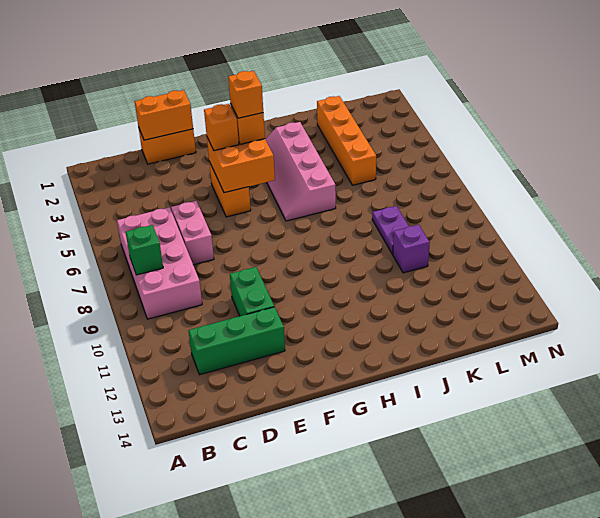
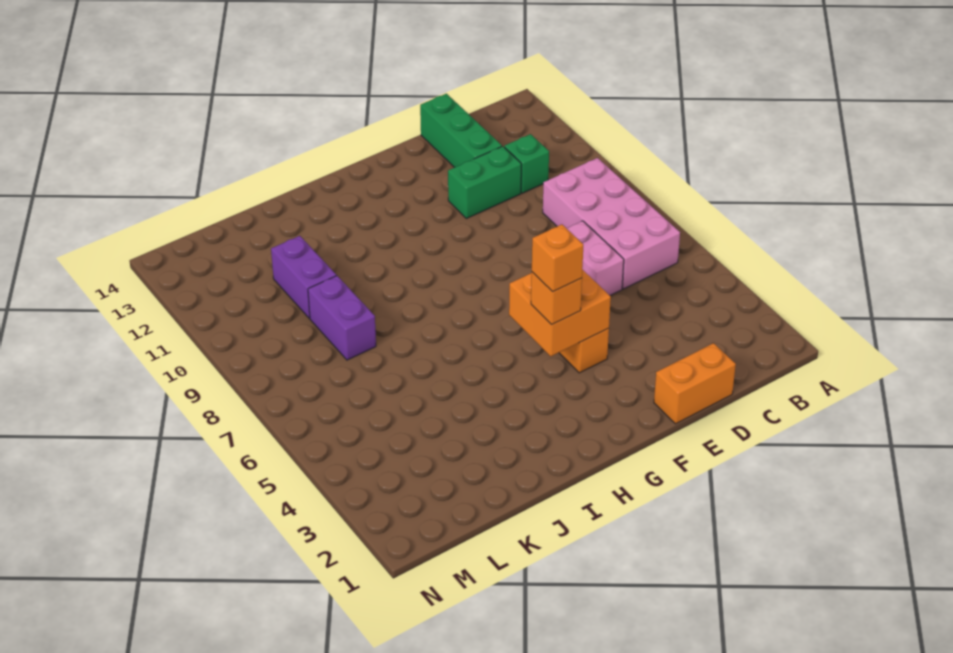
green 1x1 brick [126,225,163,275] -> green 1x1 brick moved to [504,134,549,193]
green 1x3 brick [188,307,285,375] -> green 1x3 brick turned to [420,94,502,167]
orange 1x2 brick [135,90,193,140] -> none
green 1x2 brick [230,267,274,316] -> green 1x2 brick turned to [448,146,521,219]
orange 1x1 brick [204,104,239,151] -> none
pink 2x4 slope [265,122,336,221] -> none
orange 1x4 brick [317,96,376,185] -> none
purple 1x2 plate [372,206,409,254] -> purple 1x2 brick [308,276,376,360]
purple 1x1 brick [393,225,430,273] -> purple 1x2 brick [271,236,336,318]

